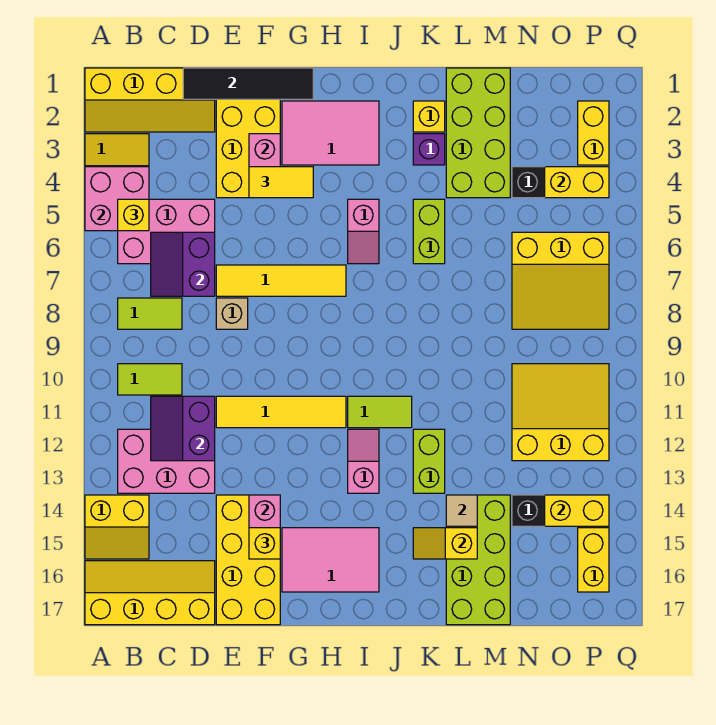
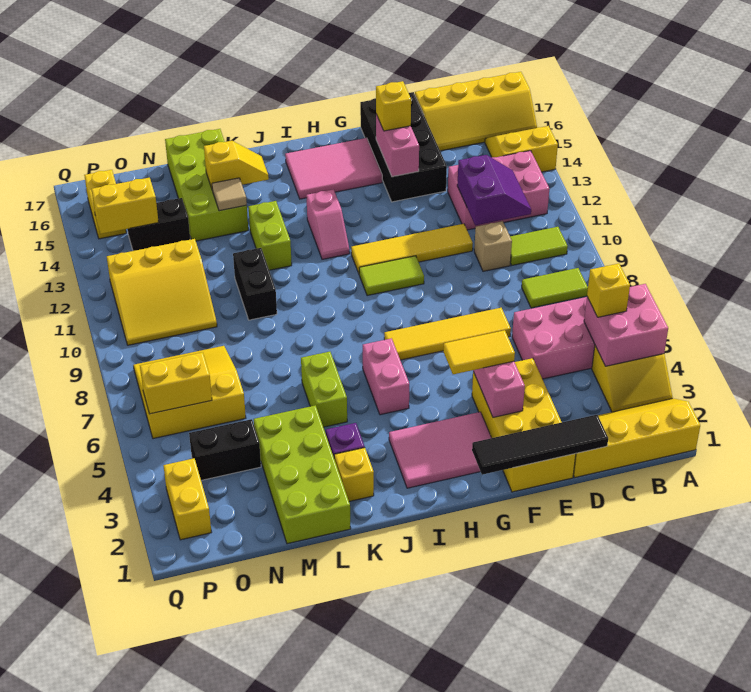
purple 2x2 slope [151,232,215,296] -> none
tan 1x1 brick [216,298,248,329] -> tan 1x1 brick moved to [474,221,512,271]
yellow 2x4 brick [216,495,280,625] -> black 2x4 brick [360,92,447,202]
pink 1x2 slope [348,199,379,264] -> pink 1x2 brick [363,338,409,415]
lime 1x2 tile [348,396,412,428] -> lime 1x2 tile moved to [359,256,424,296]
none -> black 1x2 brick [233,248,277,320]
yellow 1x2 brick [545,167,609,198] -> yellow 1x2 brick moved to [140,352,212,414]

